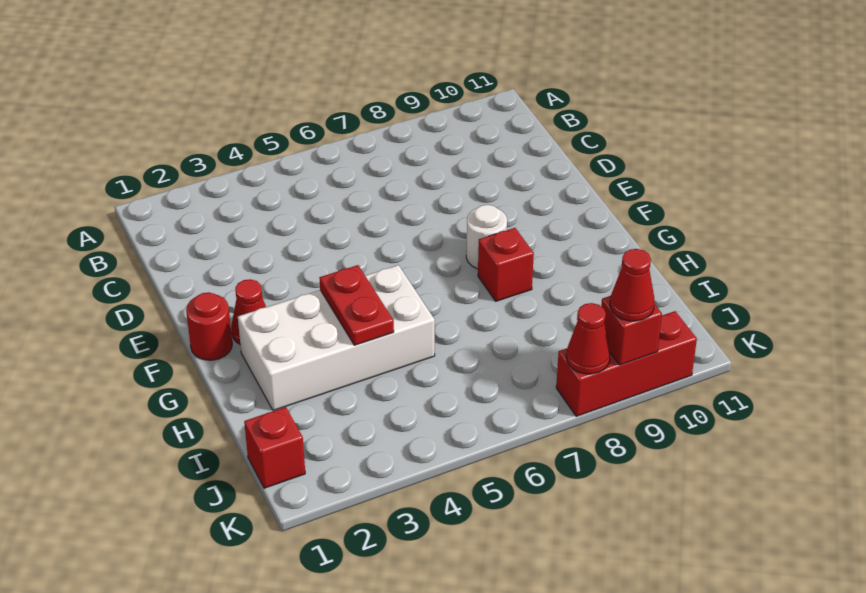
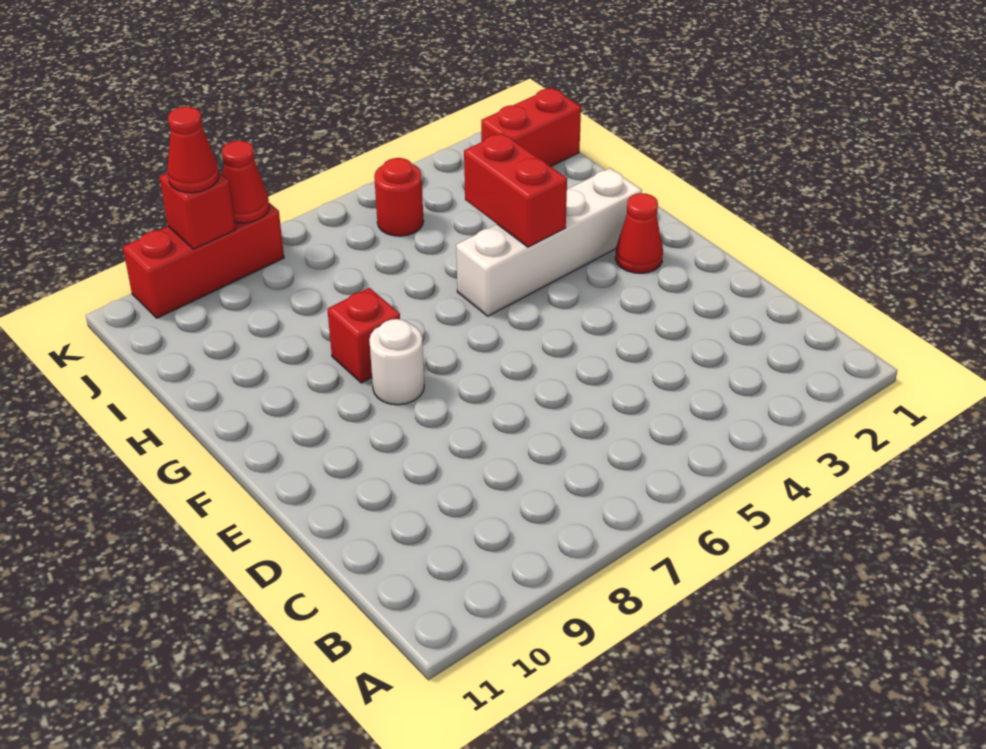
red 1x1 round brick [186,292,232,360] -> red 1x1 round brick moved to [374,158,423,236]
white 2x4 brick [238,265,435,411] -> white 1x4 brick [456,168,642,316]
red 1x2 plate [320,265,394,345] -> red 1x2 brick [464,133,567,247]
red 1x1 brick [244,407,305,488] -> red 1x2 brick [481,88,581,166]

